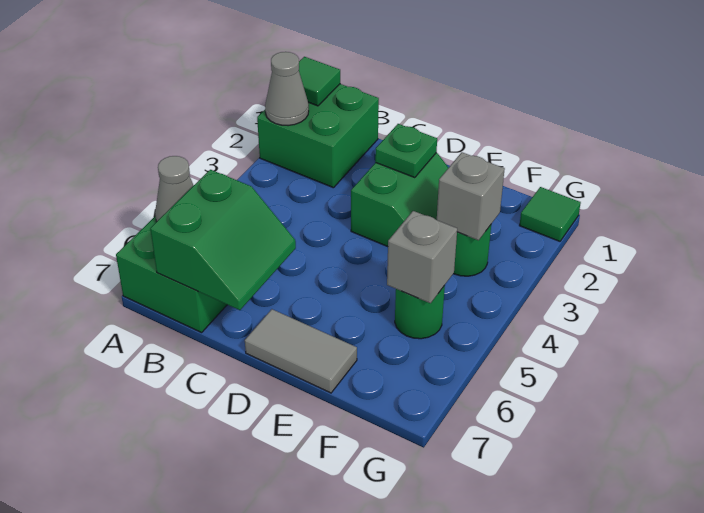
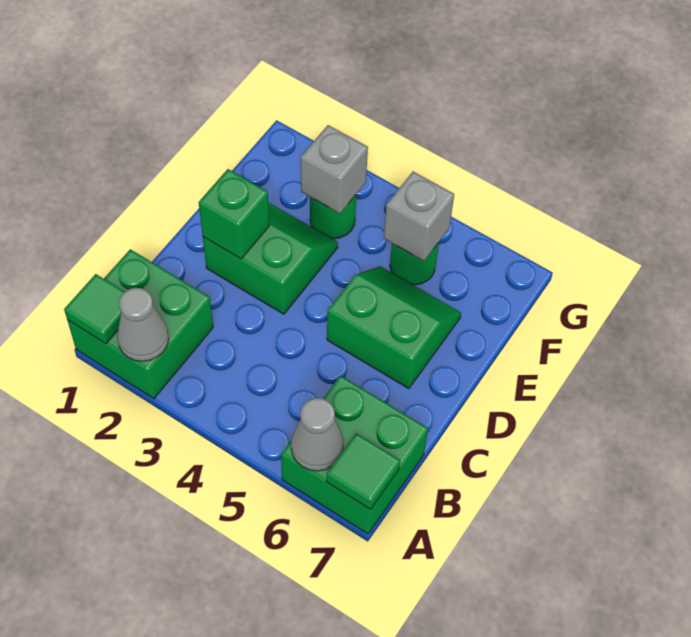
green 2x2 slope [150,170,296,310] -> green 2x2 slope moved to [327,267,461,389]
green 1x1 plate [375,124,437,178] -> green 1x1 brick [199,169,269,259]
grey 1x2 tile [245,309,357,393] -> none
green 1x1 tile [519,187,581,241] -> green 1x1 tile moved to [326,433,400,509]

